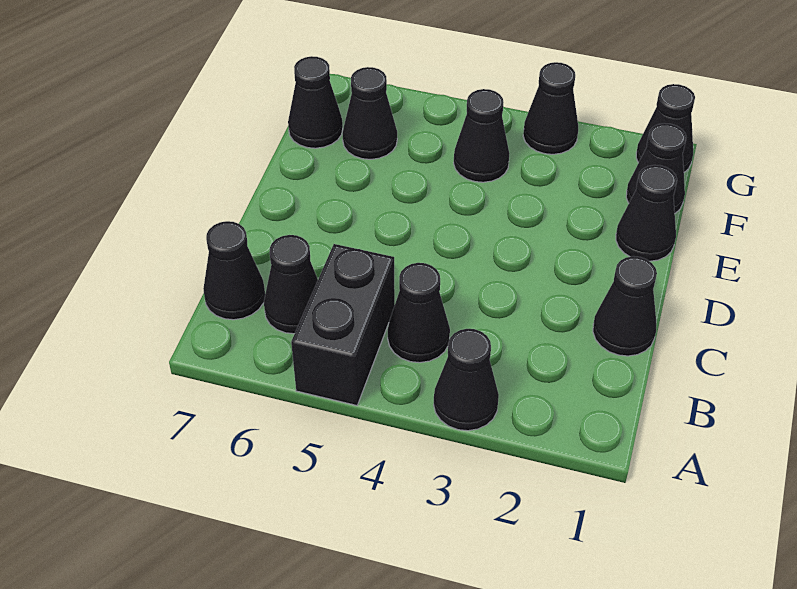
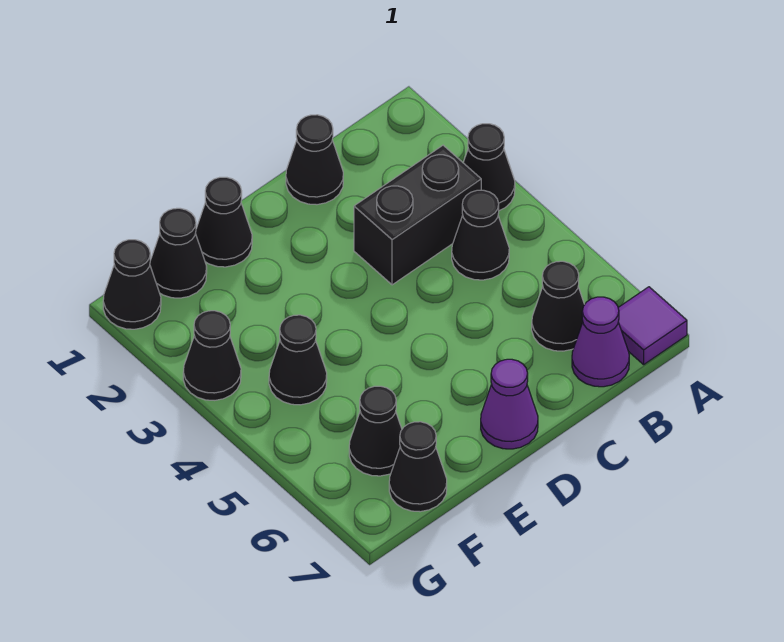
black 1x2 brick [291,244,395,406] -> black 1x2 brick moved to [354,145,481,285]
none -> purple 1x1 tile [618,287,687,365]
black 1x1 cone [203,221,265,320] -> purple 1x1 cone [572,297,629,387]
none -> purple 1x1 cone [481,359,538,449]

